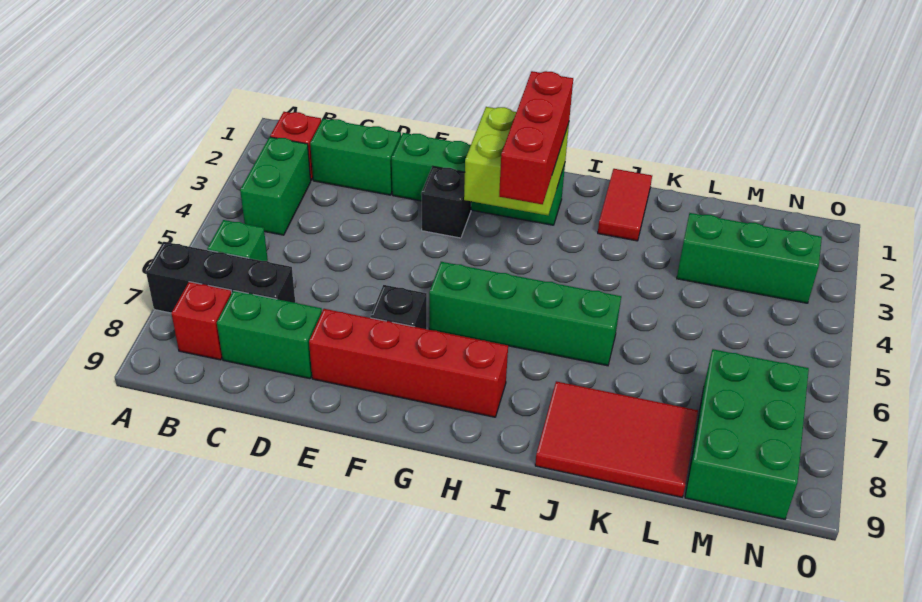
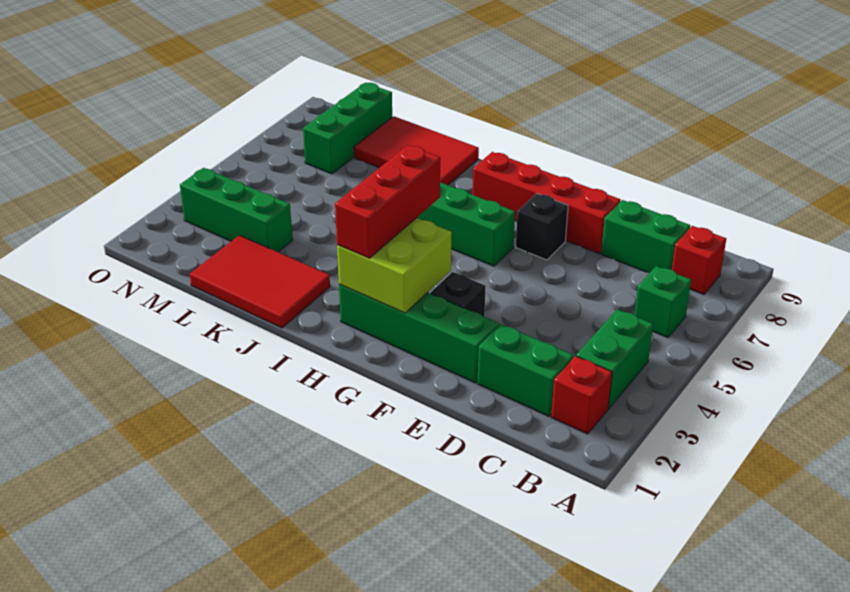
black 1x3 brick [146,242,295,313] -> none
red 1x2 tile [598,169,652,241] -> red 2x3 tile [190,235,330,328]
green 2x3 brick [685,349,809,519] -> green 1x3 brick [303,83,392,174]

